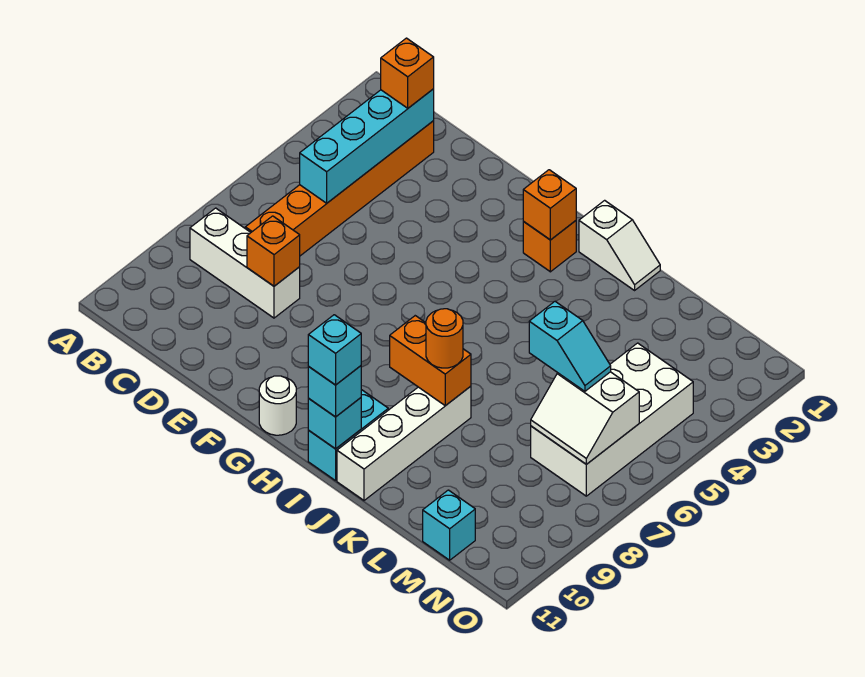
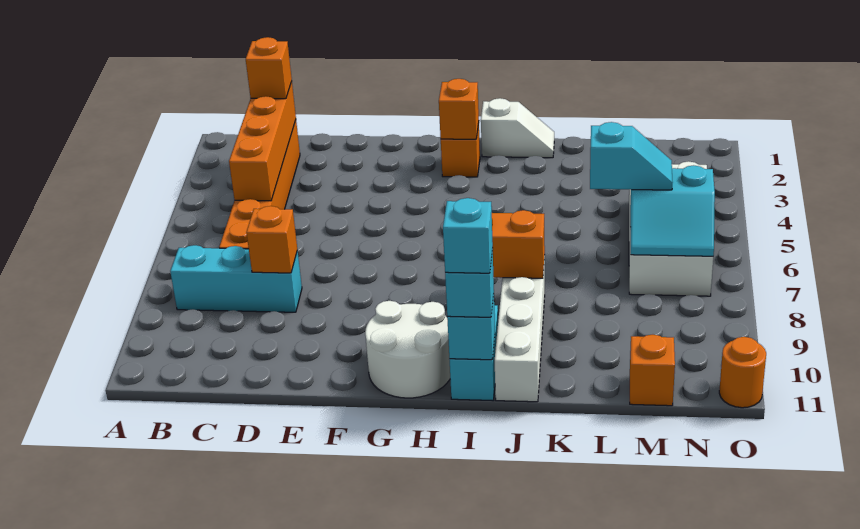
white 1x3 brick [190,208,300,318] -> cyan 1x3 brick [170,245,302,312]
cyan 1x4 brick [300,89,434,203] -> orange 1x4 brick [229,81,296,201]
white 1x1 round brick [259,376,296,435] -> white 2x2 round brick [365,301,450,398]
orange 1x1 round brick [426,309,463,368] -> orange 1x1 round brick moved to [719,337,766,408]
white 2x2 slope [531,372,639,464] -> cyan 2x2 slope [630,165,715,256]
cyan 1x1 brick [423,490,475,560] -> orange 1x1 brick [630,335,675,406]

